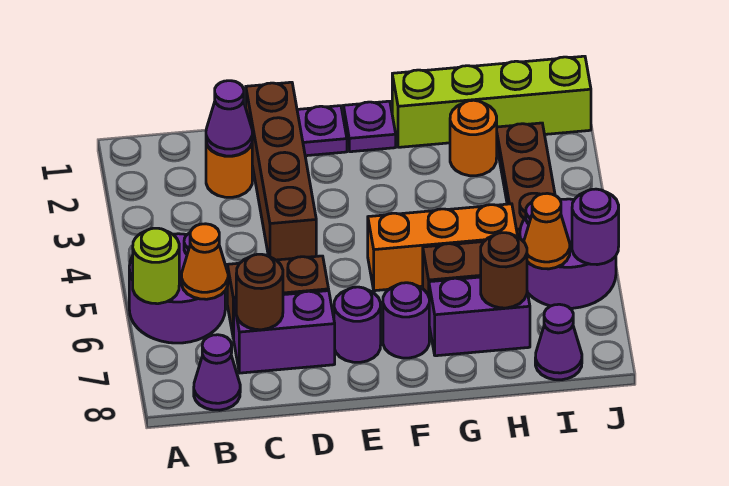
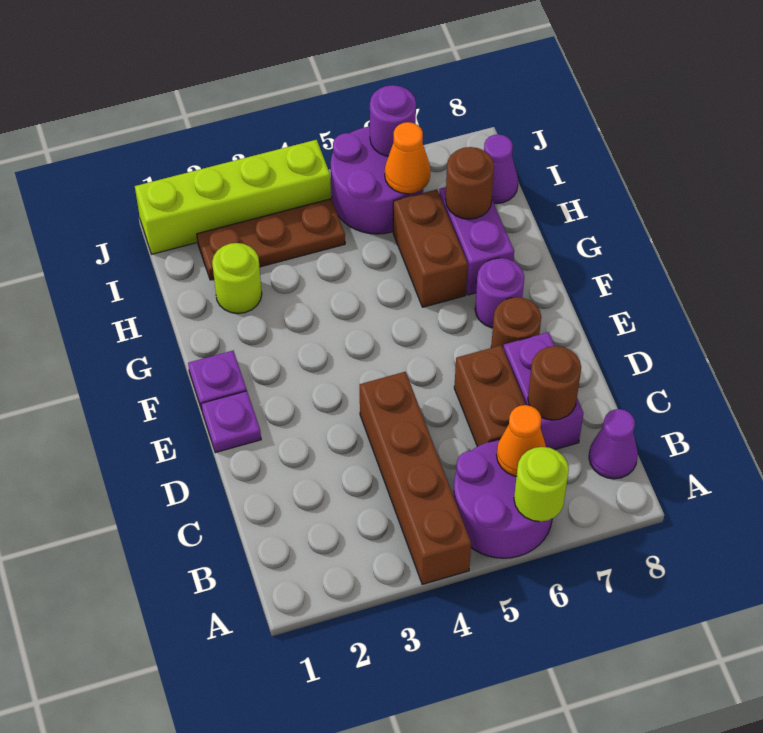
orange 1x1 round brick [206,143,252,197] -> none
purple 1x1 cone [206,81,252,156] -> none
brown 1x4 brick [246,82,316,260] -> brown 1x4 brick turned to [360,372,471,584]
purple 1x1 round brick [334,287,381,362] -> brown 1x1 round brick [491,297,541,348]
orange 1x3 brick [368,204,518,291] -> none
lime 1x4 brick [392,56,591,147] -> lime 1x4 brick turned to [135,140,331,254]
orange 1x1 round brick [450,100,497,176] -> lime 1x1 round brick [212,243,262,314]

